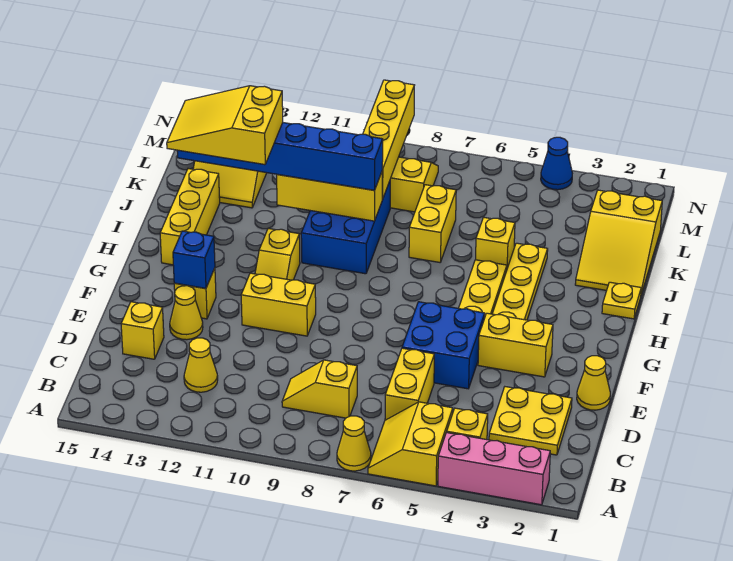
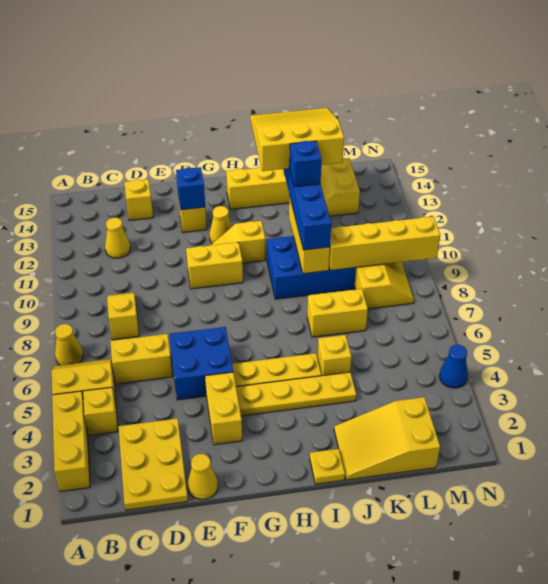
pink 1x3 brick [438,433,550,505] -> yellow 1x3 brick [52,391,90,492]
yellow 2x2 plate [489,387,572,455] -> yellow 2x3 plate [118,418,188,510]
yellow 1x1 cone [170,285,203,340] -> yellow 1x1 cone moved to [209,206,232,243]
yellow 1x2 brick [241,273,316,336] -> yellow 1x2 brick turned to [186,242,243,289]
yellow 2x3 slope [167,86,283,165] -> yellow 3x3 slope [250,108,344,171]
none -> blue 1x1 brick [289,141,322,187]

